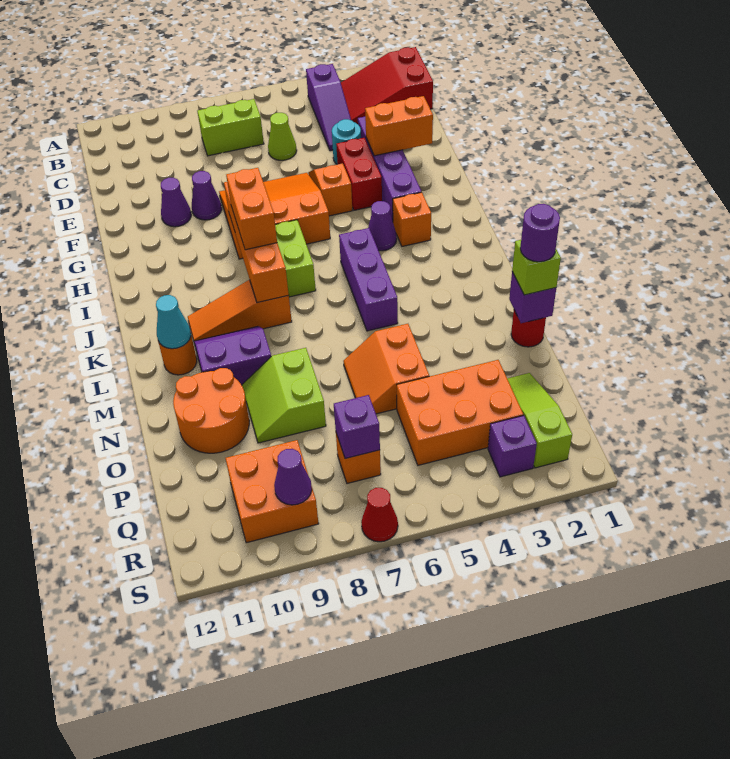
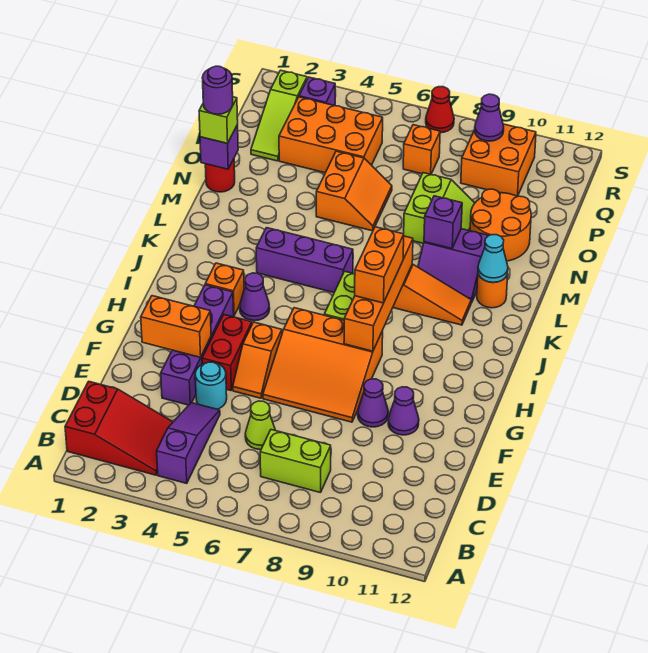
purple 1x3 brick [339,228,398,331] -> purple 1x3 brick turned to [256,228,353,293]
purple 1x1 brick [334,395,380,459] -> purple 1x1 brick moved to [424,196,462,249]

